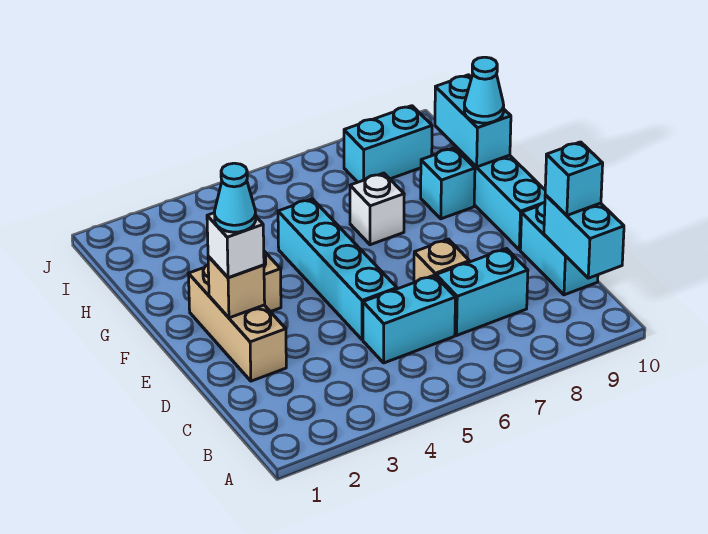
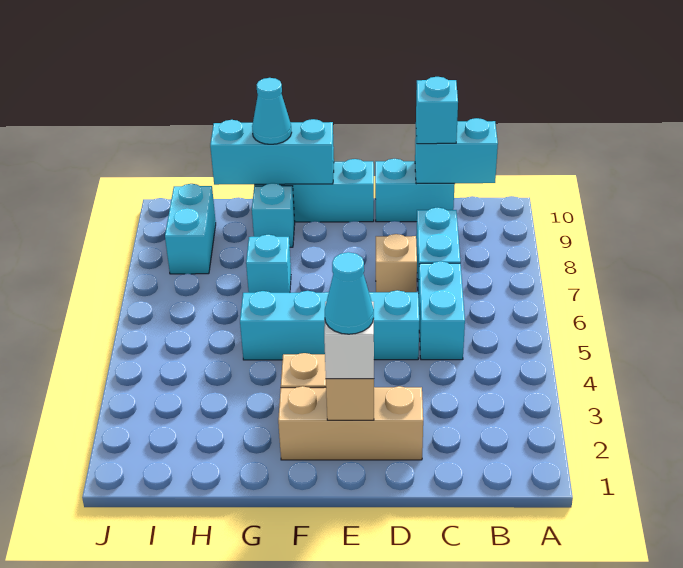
white 1x1 brick [350,173,404,245] -> cyan 1x1 brick [246,235,291,293]
cyan 1x2 brick [435,75,511,167] -> cyan 1x3 brick [210,119,334,185]

